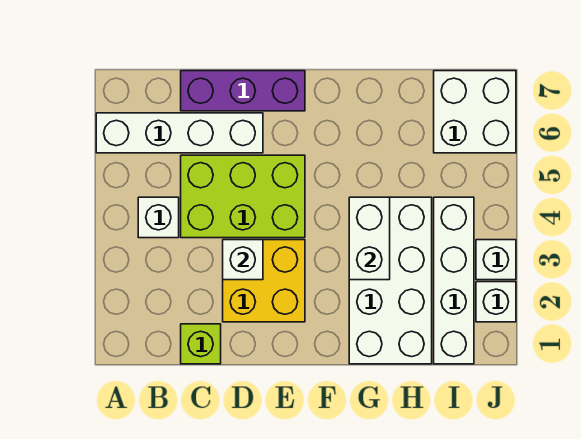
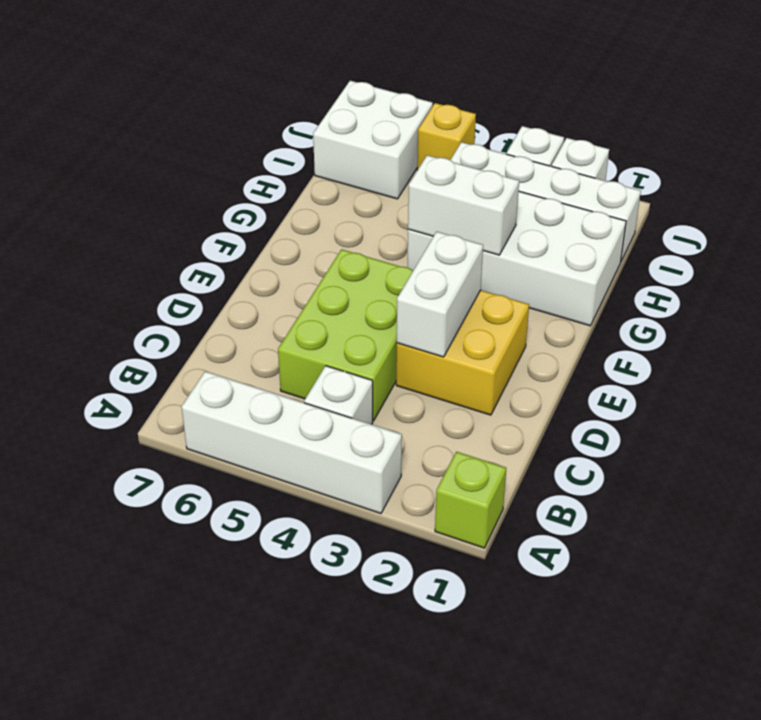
white 1x4 brick [96,113,263,153] -> white 1x4 brick turned to [182,371,402,513]
lime 1x1 brick [181,324,221,364] -> lime 1x1 brick moved to [435,452,506,548]
purple 1x3 brick [181,71,305,111] -> none
white 1x1 brick [223,240,263,280] -> white 1x2 brick [397,232,483,357]
none -> yellow 1x1 brick [417,103,476,170]

